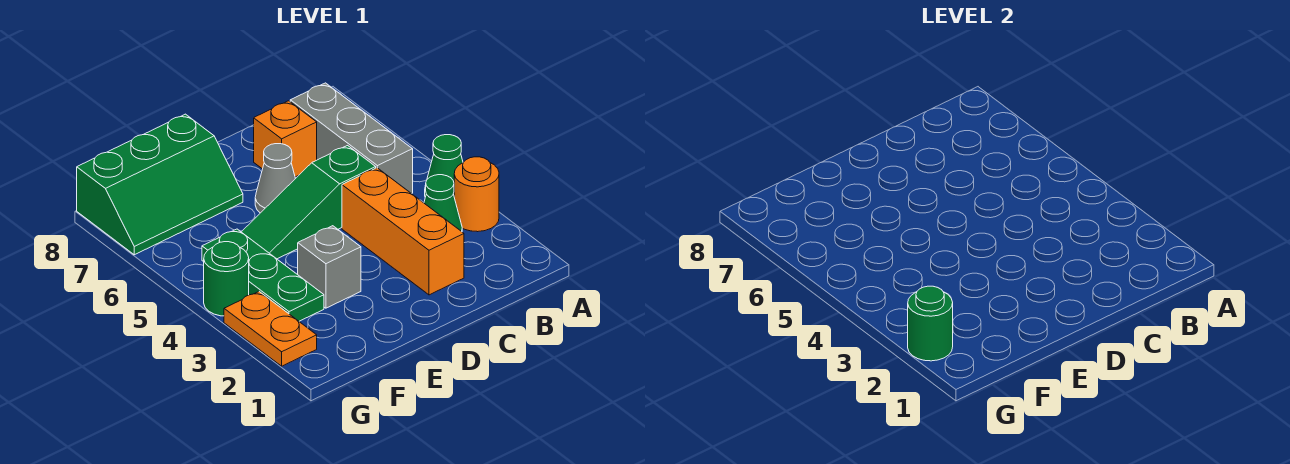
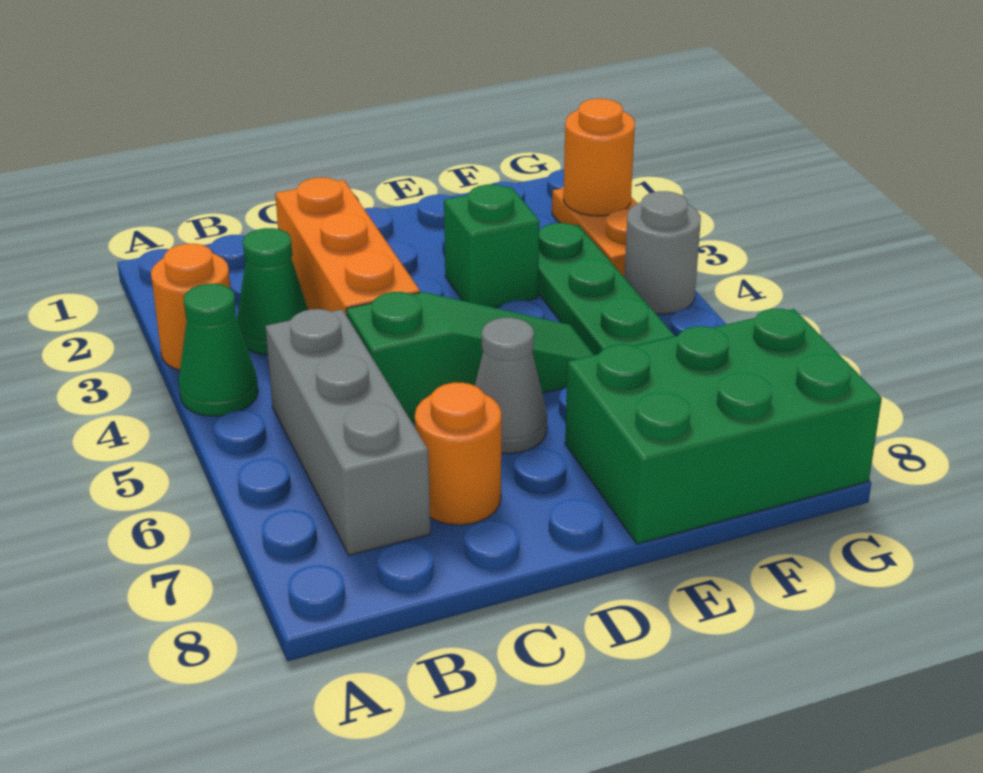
orange 1x1 brick [254,101,317,177] -> orange 1x1 round brick [415,383,501,525]
grey 1x1 brick [298,226,361,308] -> green 1x1 brick [444,184,539,308]
green 2x3 slope [77,114,243,255] -> green 2x3 brick [565,309,882,544]
green 1x1 round brick [908,286,953,361] -> orange 1x1 round brick [563,99,635,216]
green 1x1 round brick [204,242,249,316] -> grey 1x1 round brick [624,191,701,314]

